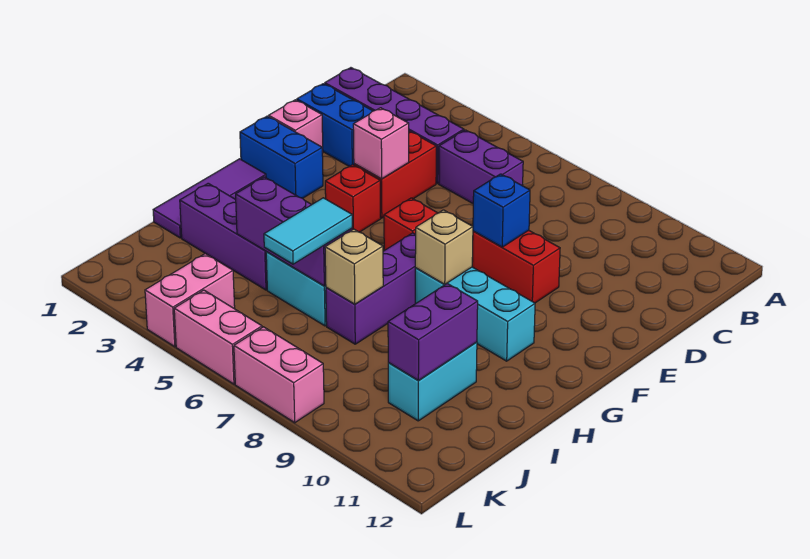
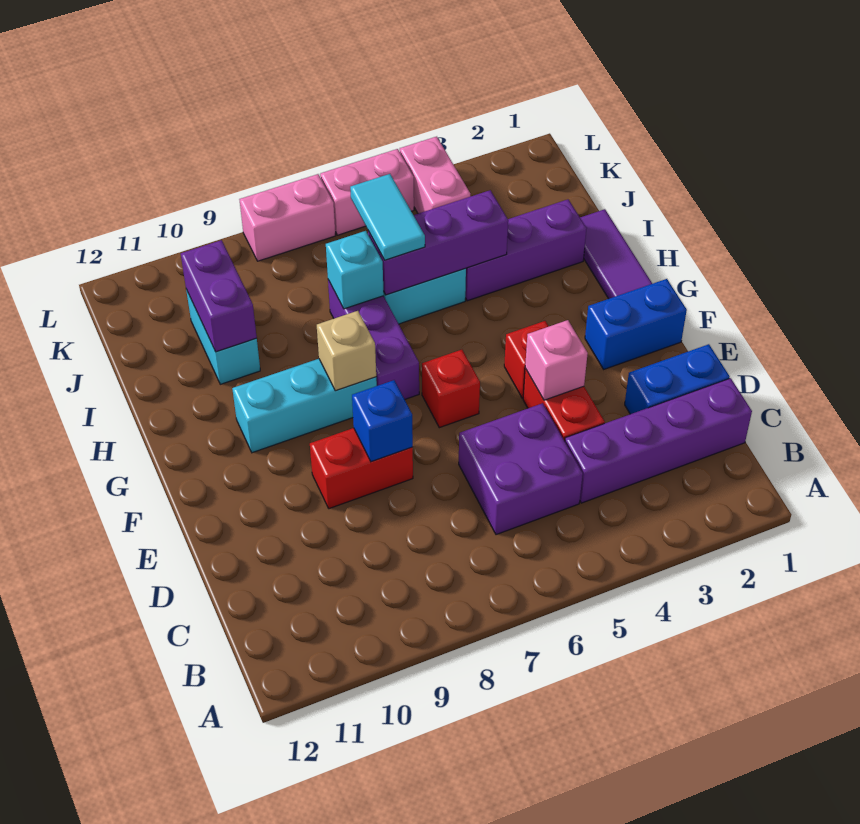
purple 1x2 brick [439,130,523,203] -> purple 2x2 brick [459,403,583,535]
pink 1x1 brick [269,100,323,153] -> none
tan 1x1 brick [325,229,383,304] -> cyan 1x1 brick [326,231,384,309]

